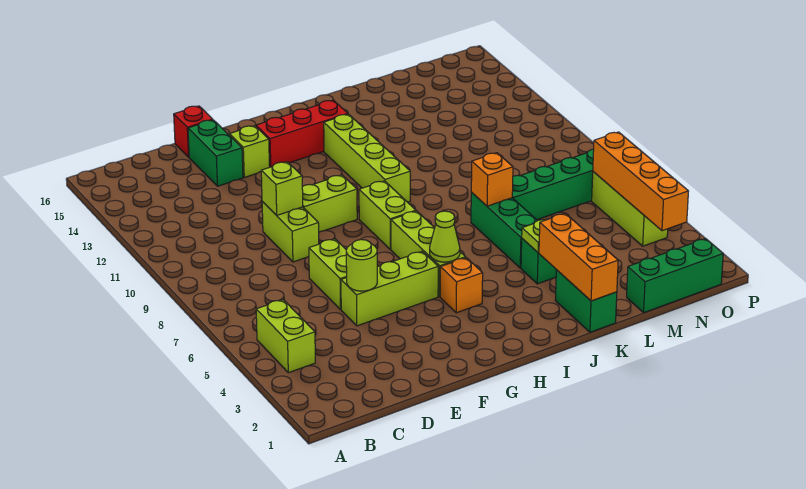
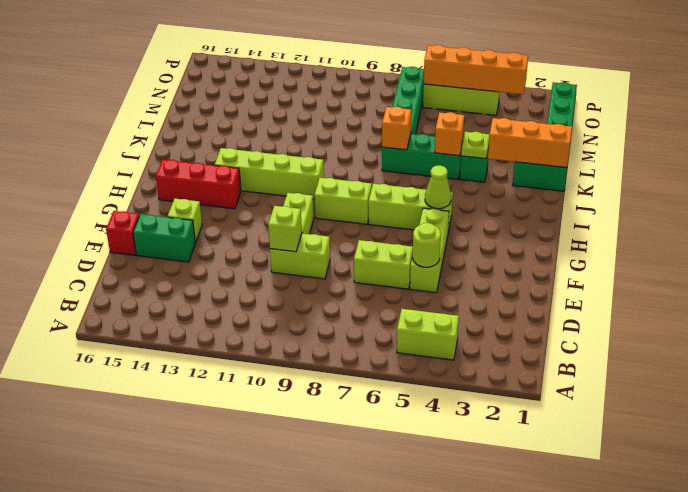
red 1x3 brick [256,100,348,167] -> red 1x3 brick turned to [156,160,241,209]
orange 1x1 brick [440,258,483,313] -> orange 1x1 brick moved to [435,112,464,156]

